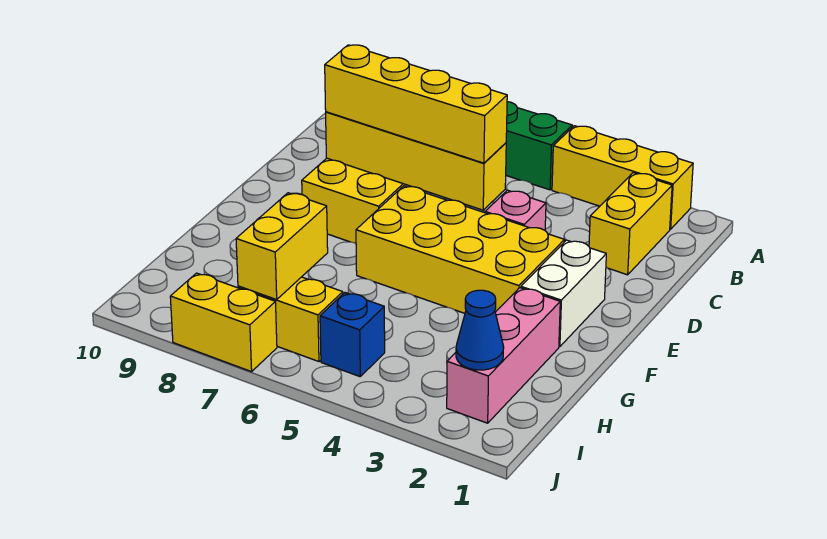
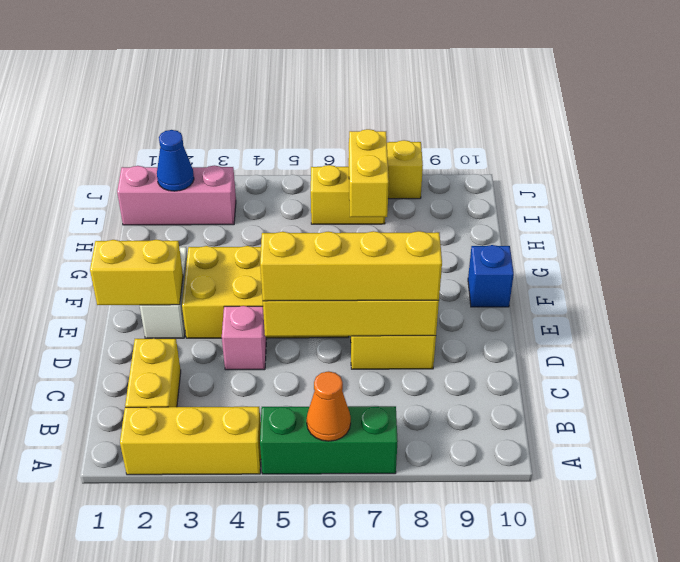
none -> orange 1x1 cone [307,371,351,441]
none -> yellow 1x2 brick [90,240,183,305]
pink 1x3 brick [447,288,560,423] -> pink 1x3 brick turned to [117,165,236,225]
blue 1x1 brick [320,293,385,377] -> blue 1x1 brick moved to [468,245,514,307]

